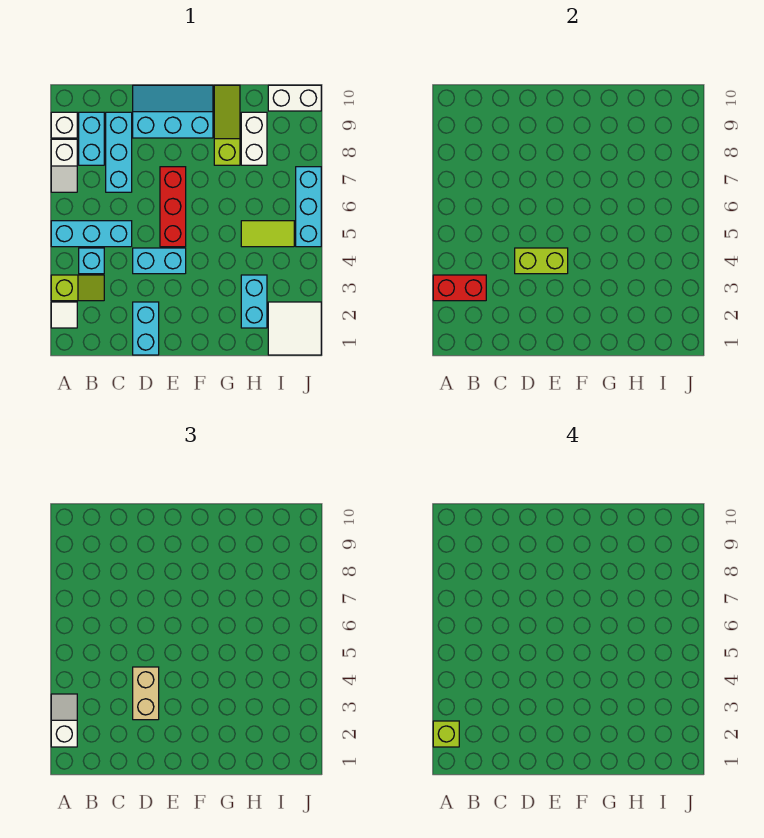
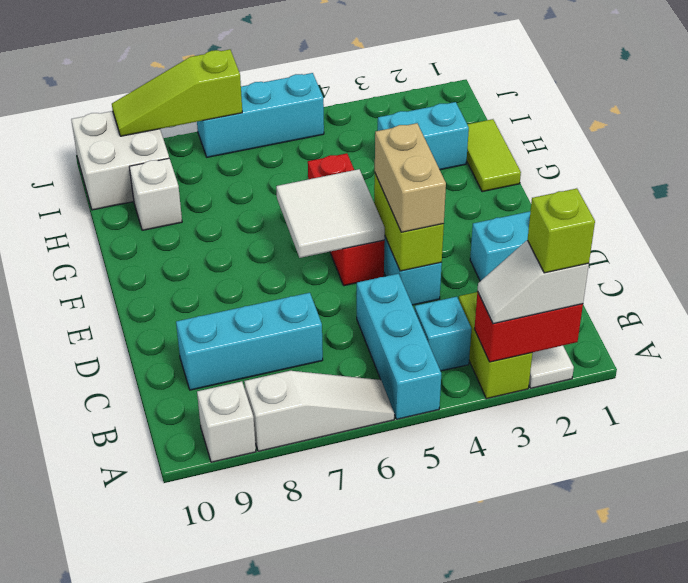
lime 1x2 slope [51,275,104,301] -> lime 1x2 brick [459,292,532,399]
red 1x2 brick [433,275,486,301] -> red 1x2 brick turned to [474,291,583,362]
white 1x2 slope [51,139,77,192] -> white 1x3 slope [244,371,394,451]
cyan 1x2 brick [79,112,104,165] -> none
tan 1x2 brick [133,667,159,720] -> tan 1x2 brick turned to [375,123,446,232]
cyan 2x3 slope [133,85,213,138] -> none
red 1x3 brick [160,167,186,247] -> red 1x3 brick turned to [308,153,385,286]
lime 1x3 slope [214,85,240,165] -> lime 1x3 slope moved to [112,49,242,136]
lime 1x2 tile [241,221,294,247] -> lime 1x2 tile moved to [467,119,521,192]
white 1x2 brick [241,112,267,165] -> white 1x1 brick [129,158,182,230]
white 2x2 tile [268,302,321,355] -> white 2x2 tile moved to [276,169,385,258]
white 1x2 brick [268,85,321,111] -> white 2x2 brick [71,111,169,210]

